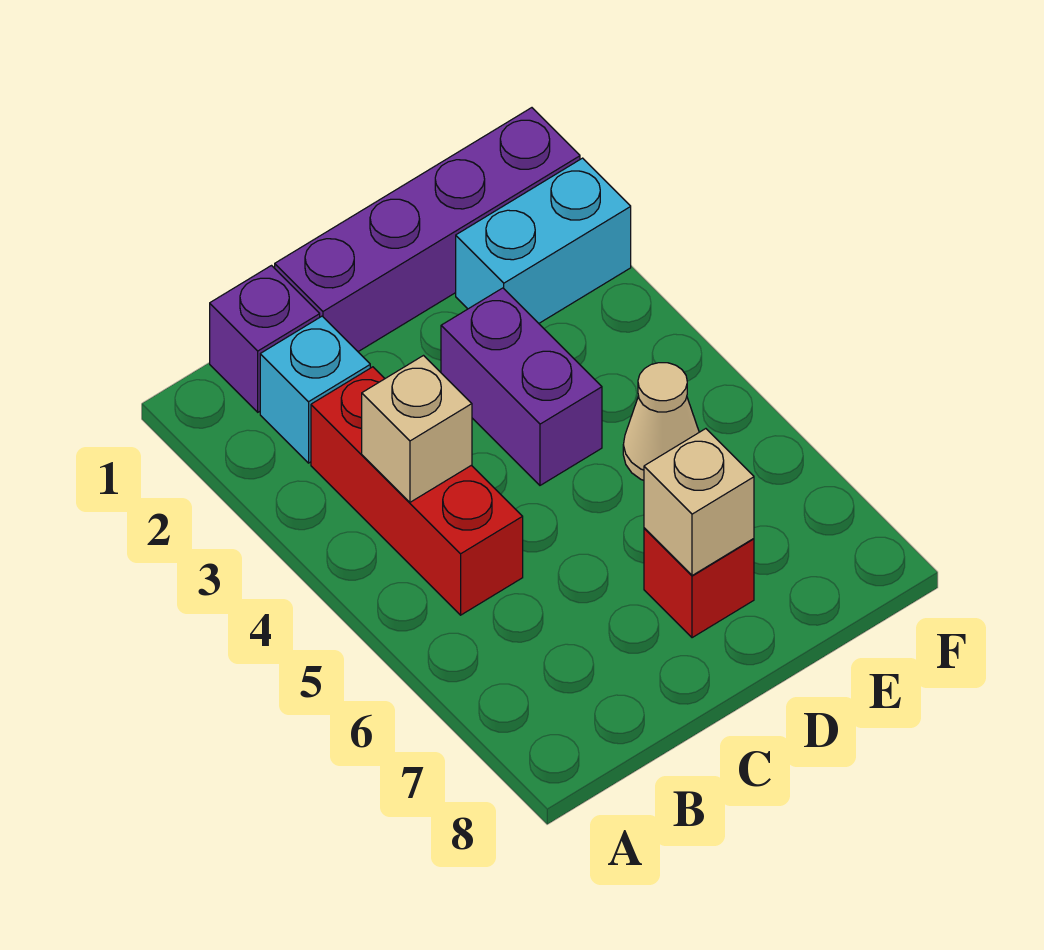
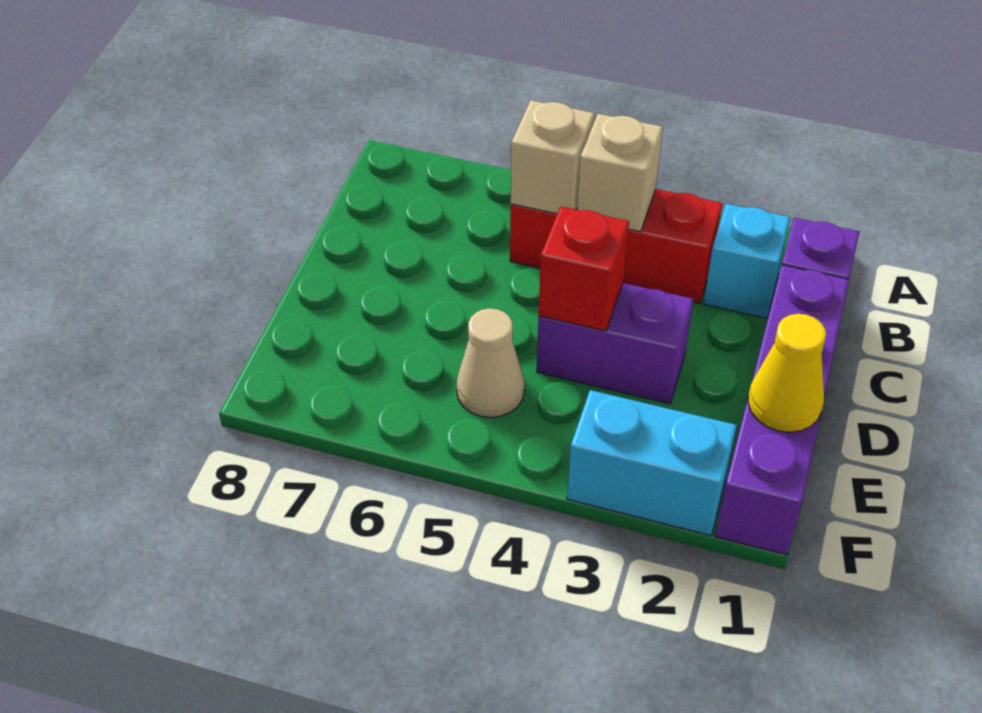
red 1x1 brick [644,528,754,638] -> red 1x1 brick moved to [539,206,629,331]
tan 1x1 brick [644,429,754,576] -> tan 1x1 brick moved to [511,100,594,214]
none -> yellow 1x1 cone [748,314,827,432]
cyan 1x2 brick [456,158,631,323] -> cyan 1x2 brick turned to [567,390,737,536]

